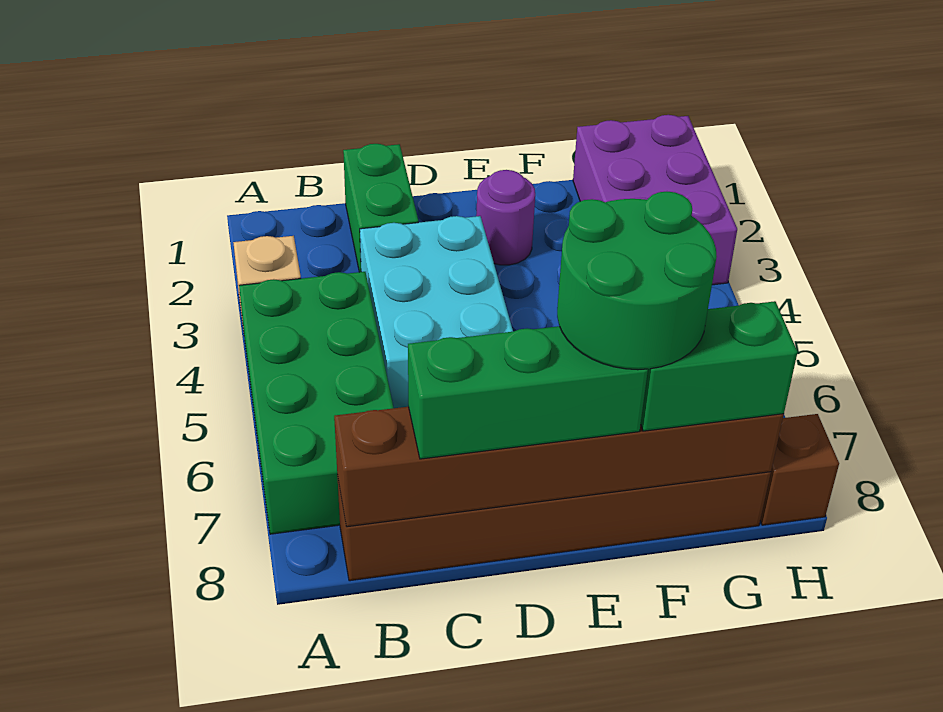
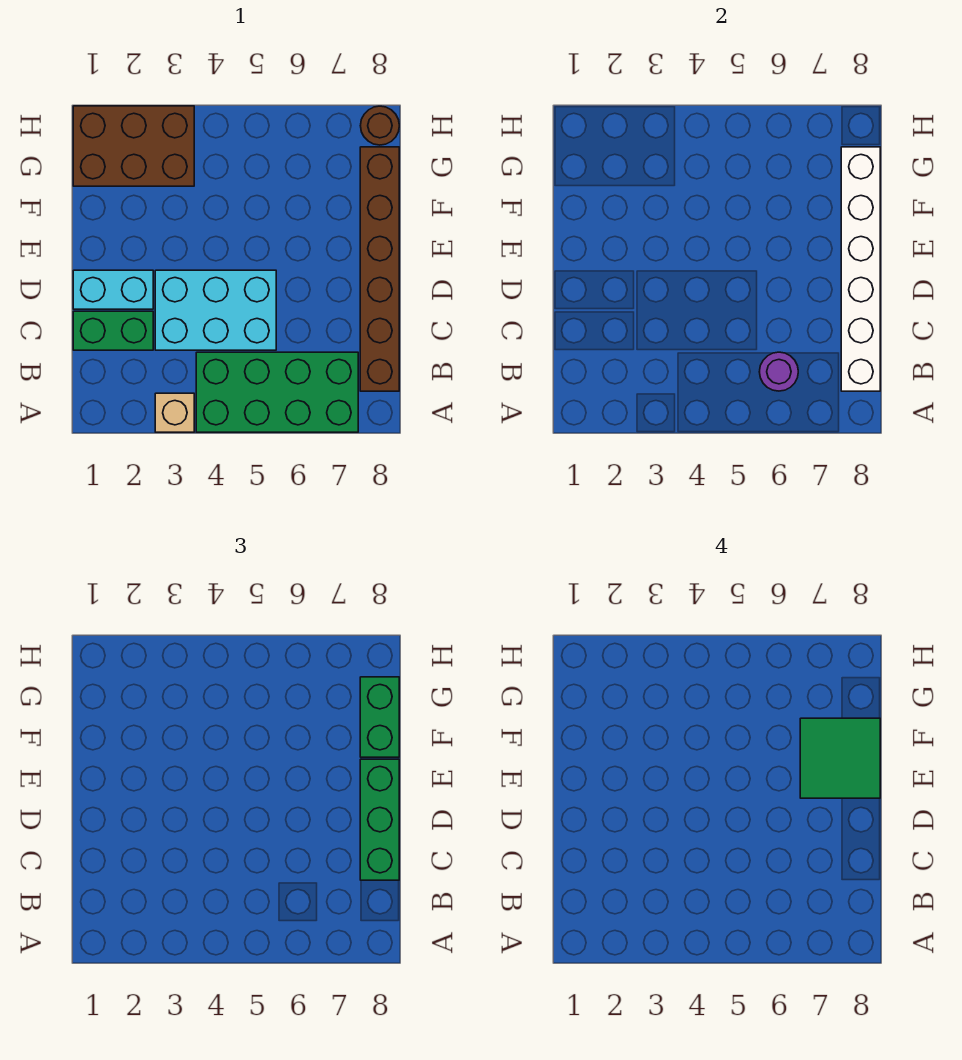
brown 1x6 brick [334,407,784,527] -> white 1x6 brick [841,147,880,391]
none -> cyan 1x2 brick [73,270,153,309]
purple 1x1 round brick [476,170,535,265] -> purple 1x1 round brick moved to [759,352,798,391]
green 2x2 round brick [557,192,717,370] -> green 2x2 tile [800,718,880,798]
purple 2x3 brick [573,115,737,285] -> brown 2x3 brick [73,106,194,186]
brown 1x1 brick [760,414,839,525] -> brown 1x1 round brick [360,106,399,145]

